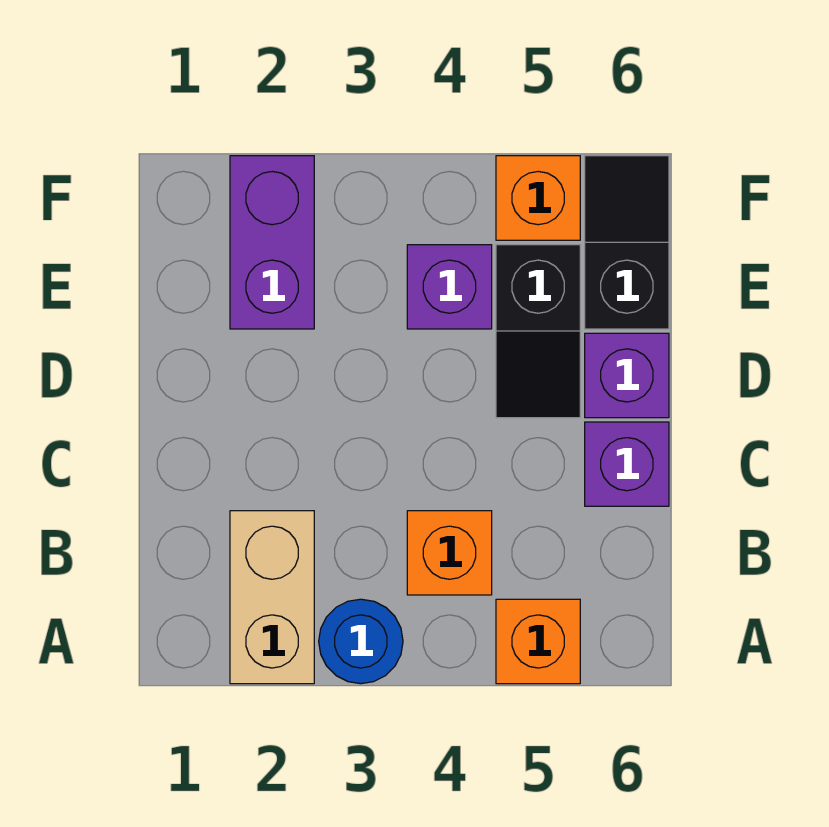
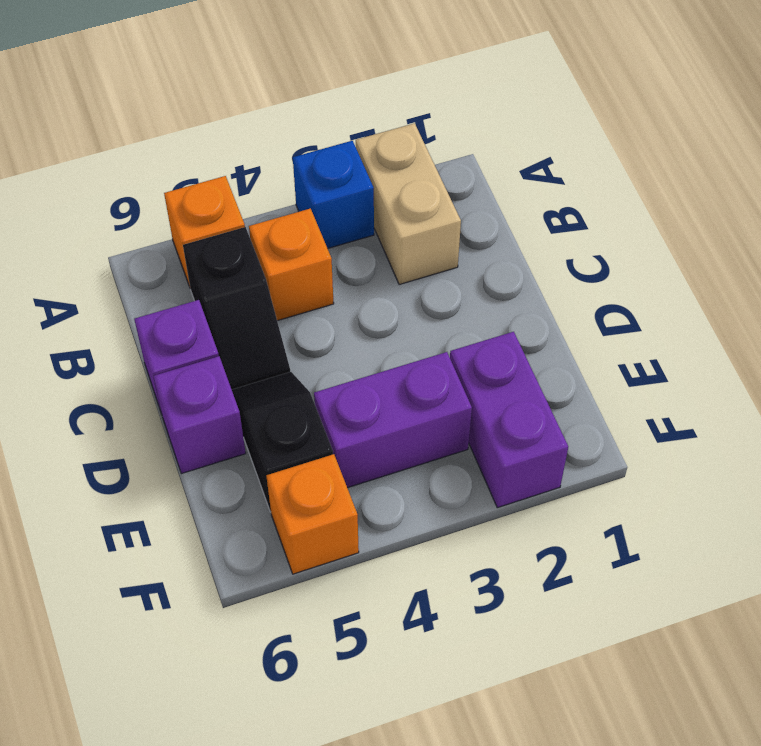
blue 1x1 round brick [319,599,403,684] -> blue 1x1 brick [293,141,374,249]
purple 1x1 brick [407,245,492,329] -> purple 1x2 brick [314,352,472,488]
black 1x2 slope [585,156,669,329] -> black 1x2 slope moved to [183,227,290,389]

